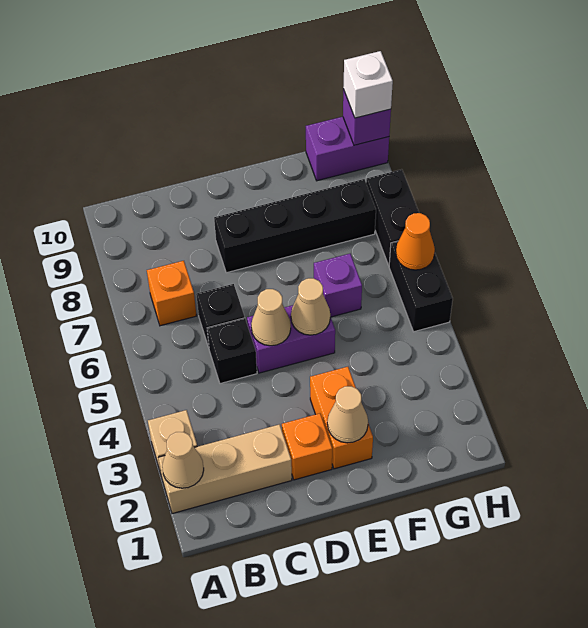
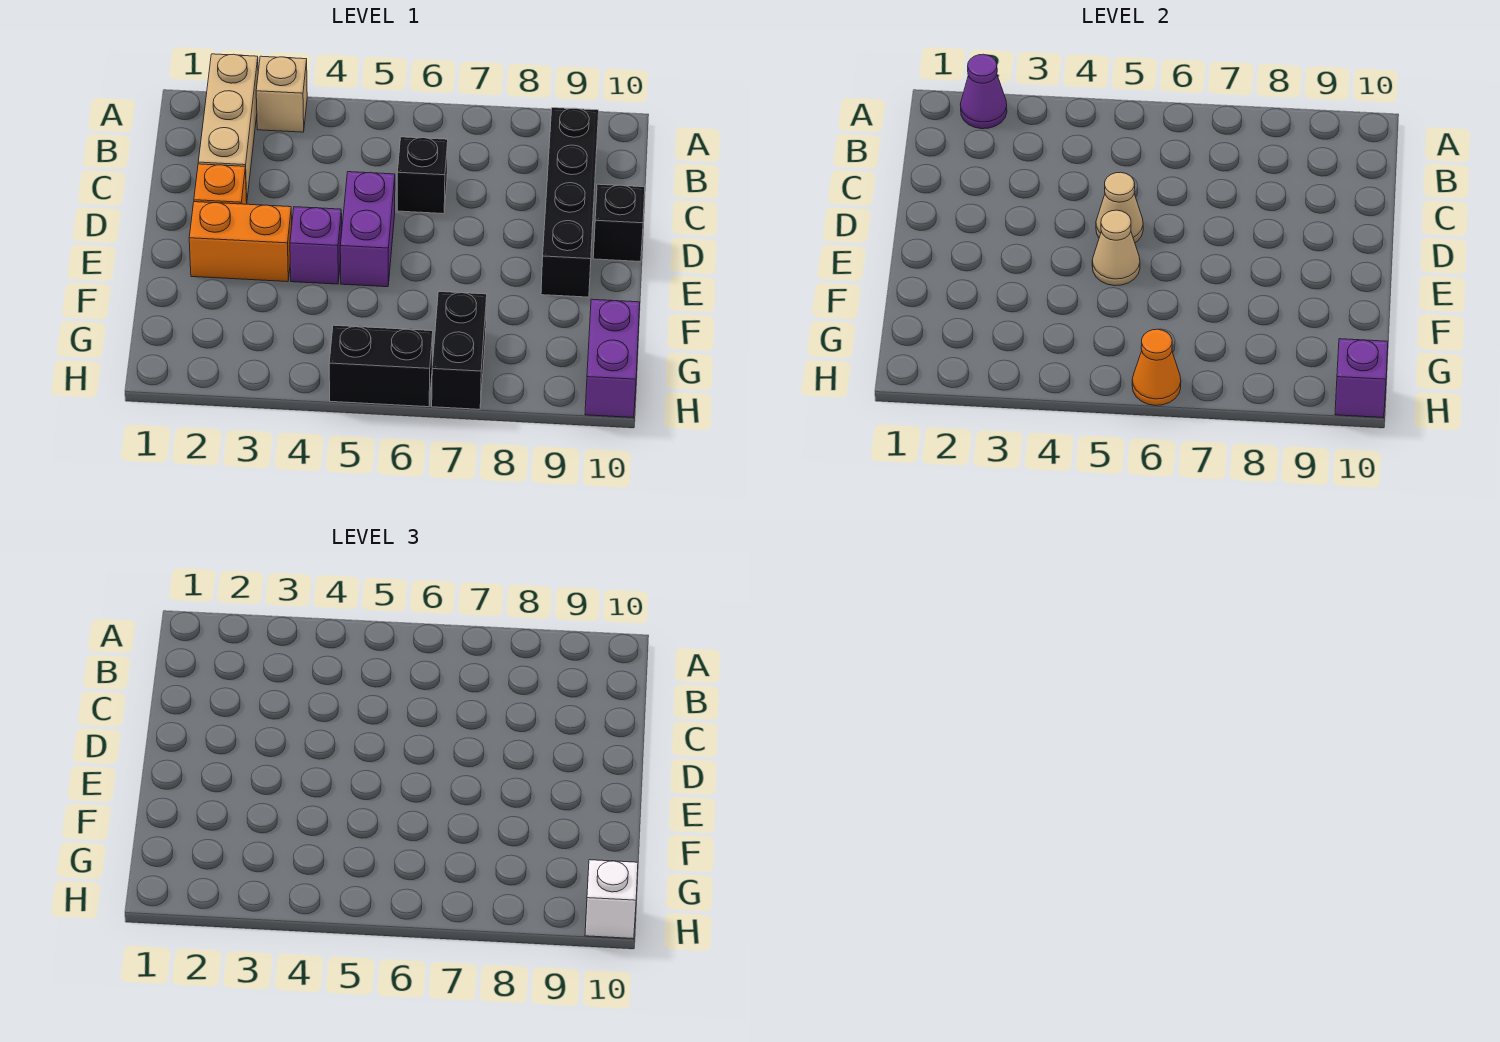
tan 1x1 cone [162,432,204,488] -> purple 1x1 cone [961,54,1007,129]
orange 1x1 brick [147,261,197,326] -> none
black 1x1 brick [207,318,257,384] -> black 1x1 brick moved to [593,184,645,262]
black 1x4 brick [214,179,376,273] -> black 1x4 brick moved to [541,108,599,297]
tan 1x1 cone [327,386,368,443] -> none
purple 1x1 brick [314,254,362,317] -> purple 1x1 brick moved to [290,207,342,284]
black 1x2 brick [366,169,419,265] -> black 1x2 brick turned to [432,292,487,409]

